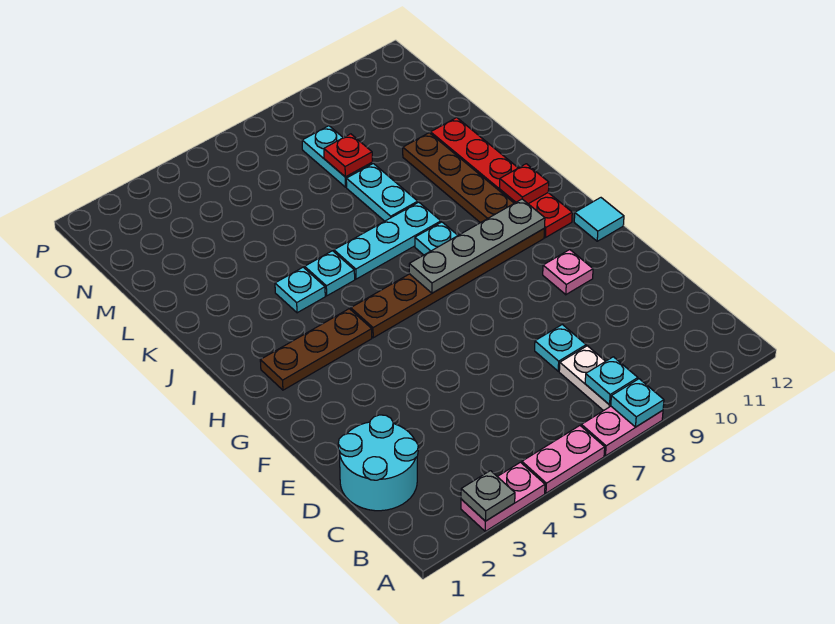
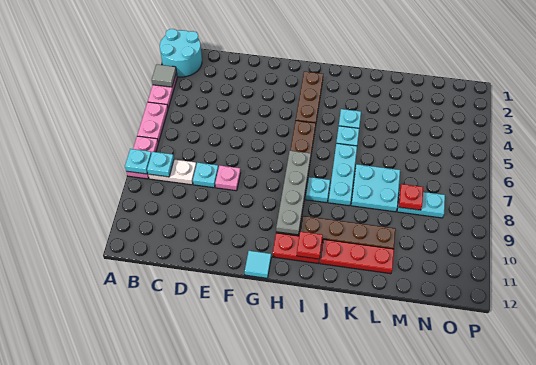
grey 1x1 plate [461,471,515,521] -> grey 1x1 tile [152,64,176,87]
cyan 2x2 round brick [338,415,418,511] -> cyan 2x2 round brick moved to [160,29,202,77]
pink 1x1 plate [543,250,593,295] -> pink 1x1 plate moved to [215,165,241,191]
cyan 1x2 plate [346,163,418,221] -> cyan 2x2 plate [351,164,400,212]

